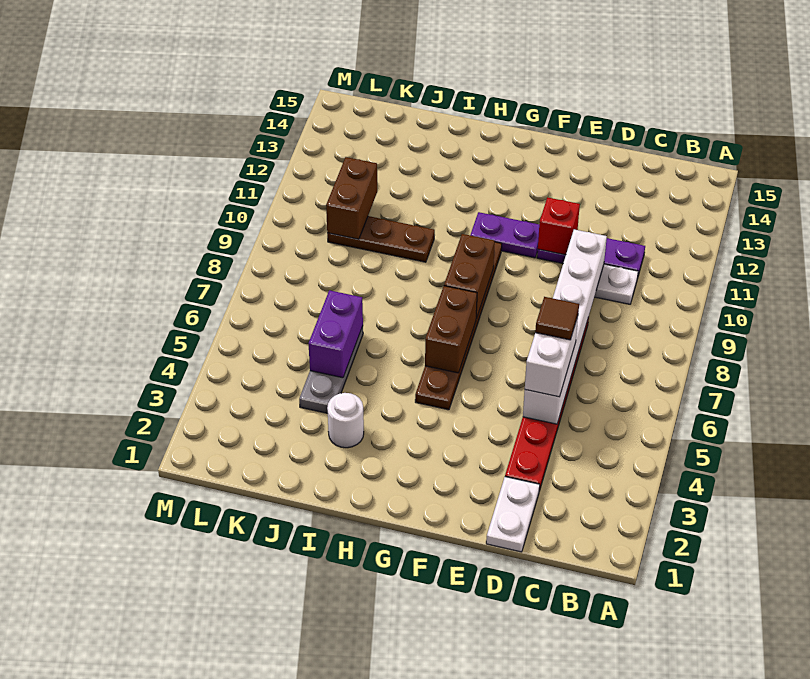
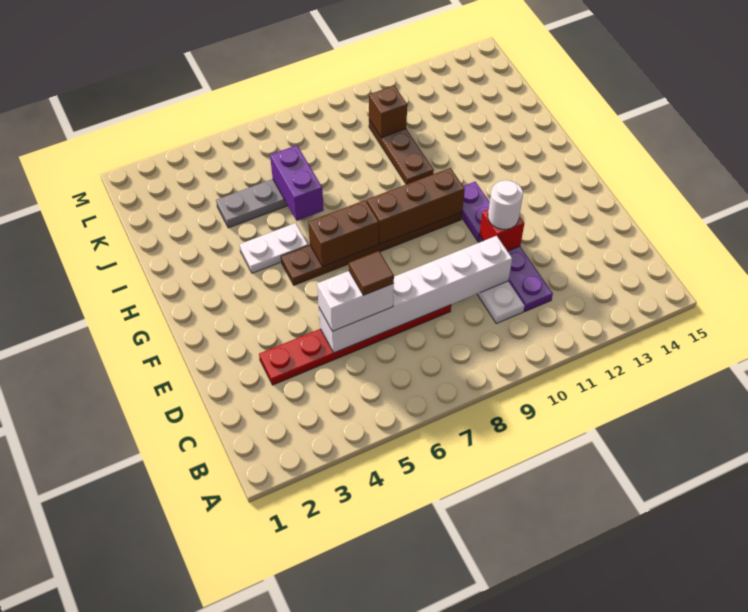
white 1x2 plate [486,477,540,552] -> white 1x2 plate moved to [239,223,308,273]
brown 1x2 brick [444,234,495,319] -> brown 1x3 brick [367,168,465,244]
white 1x1 round brick [327,393,364,448] -> white 1x1 round brick moved to [488,180,523,229]
purple 1x2 brick [309,290,363,378] -> purple 1x2 brick turned to [270,145,324,221]
brown 1x2 brick [326,157,377,239] -> brown 1x1 brick [369,86,407,138]

